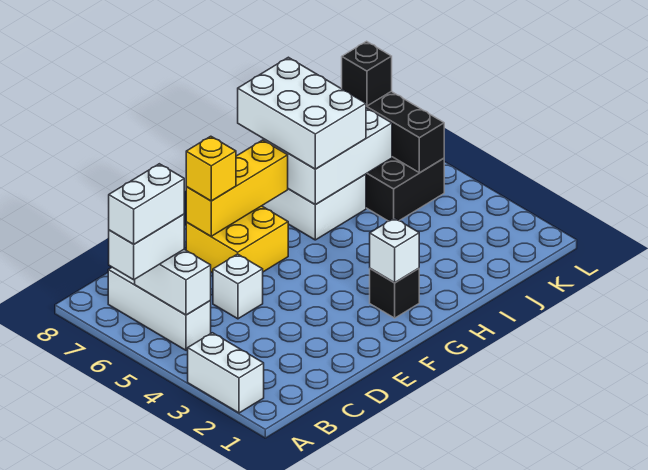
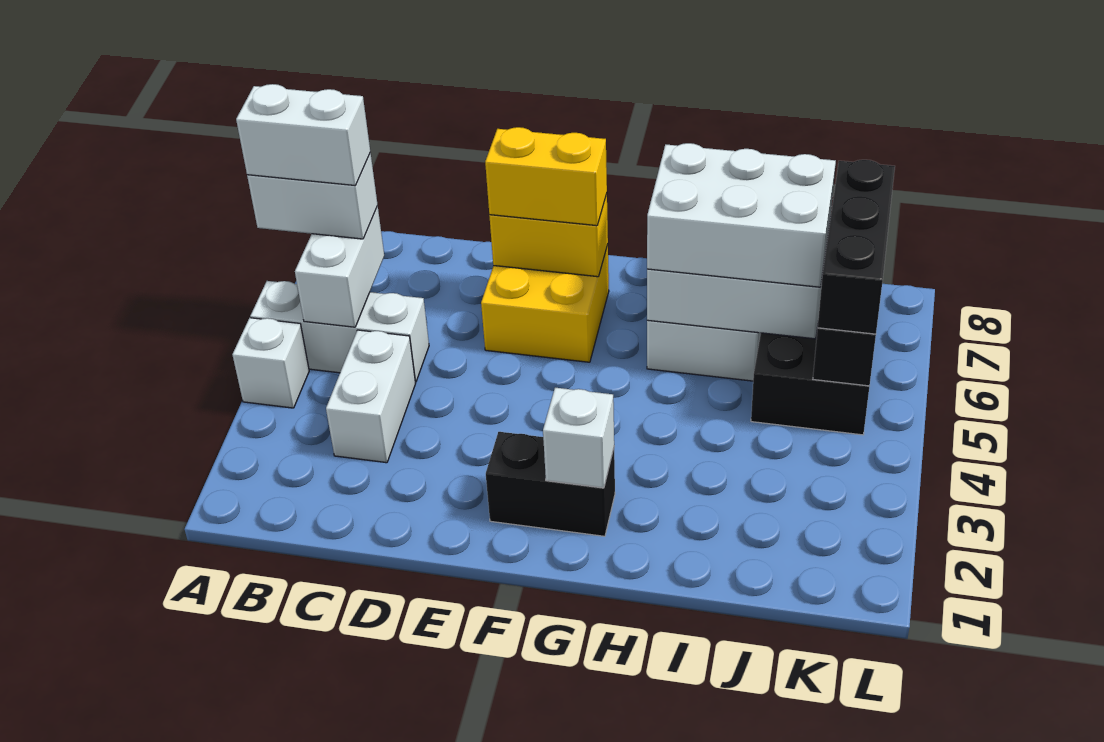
white 1x2 brick [188,333,264,413] -> white 1x2 brick moved to [326,330,416,463]
white 1x3 brick [108,267,211,350] -> white 1x3 brick turned to [250,281,429,382]
white 1x1 brick [213,254,263,319] -> white 1x1 brick moved to [232,318,309,408]
yellow 1x3 brick [186,140,288,236] -> yellow 1x2 brick [489,194,608,277]
yellow 1x1 brick [186,136,236,201] -> yellow 1x2 brick [485,127,607,226]
black 1x1 brick [370,268,419,318] -> black 1x2 brick [486,432,615,536]
white 2x3 brick [238,57,366,169] -> white 2x3 brick turned to [647,143,836,287]
black 1x1 brick [342,41,392,106] -> black 1x3 brick [818,160,895,334]

